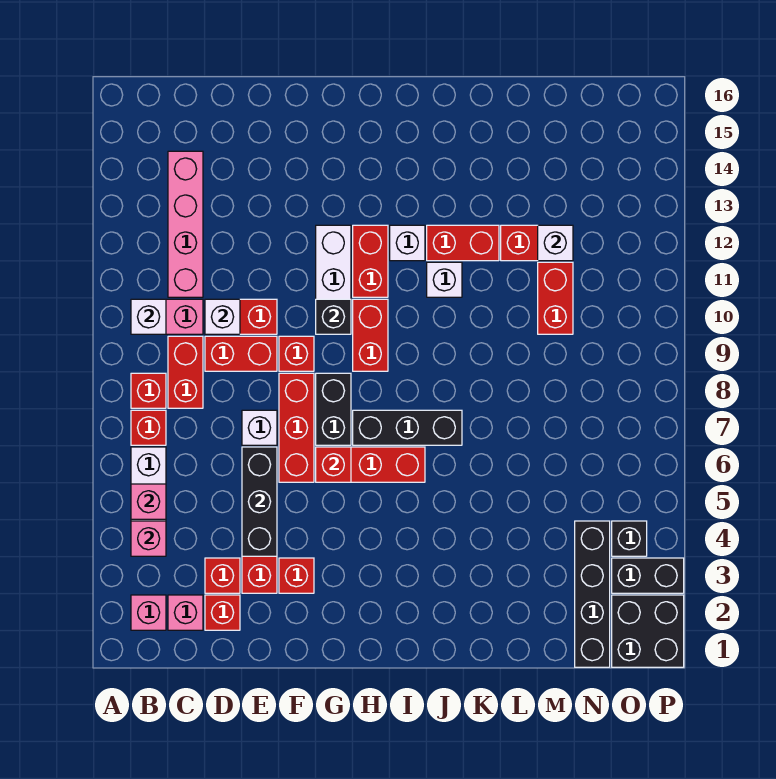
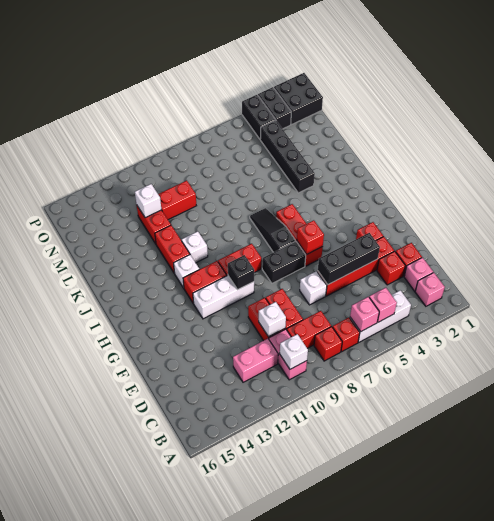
pink 1x1 brick [131,521,166,556] -> pink 1x1 brick moved to [350,297,379,332]
pink 1x4 brick [168,151,203,297] -> pink 1x2 brick [233,339,278,382]
red 1x3 brick [279,373,314,482] -> none
red 1x1 brick [279,336,314,371] -> none
black 1x3 brick [353,410,462,445] -> black 1x3 slope [250,208,295,252]
black 1x4 brick [575,521,610,667] -> black 1x4 brick turned to [260,120,315,193]
black 1x1 brick [612,521,647,556] -> black 1x2 brick [242,95,275,139]

